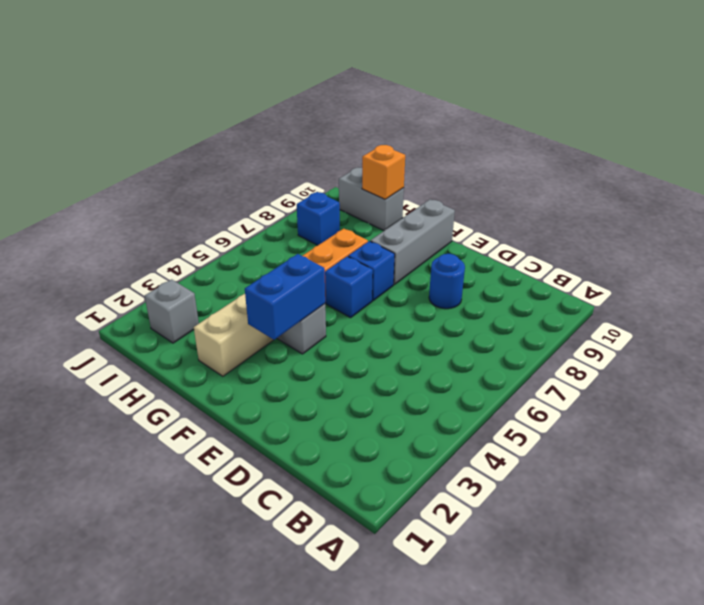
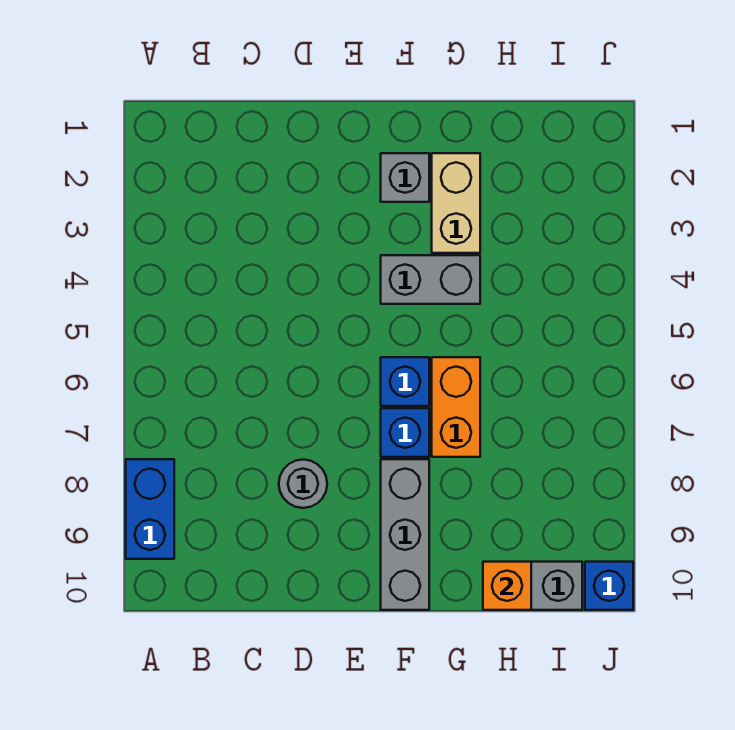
blue 1x1 round brick [429,254,465,309] -> grey 1x1 round brick [279,460,327,508]
blue 1x2 brick [245,254,325,340] -> blue 1x2 brick moved to [126,459,174,559]
grey 1x1 brick [145,279,199,343] -> grey 1x1 brick moved to [381,153,429,202]
blue 1x1 brick [297,192,340,245] -> blue 1x1 brick moved to [585,562,633,610]

